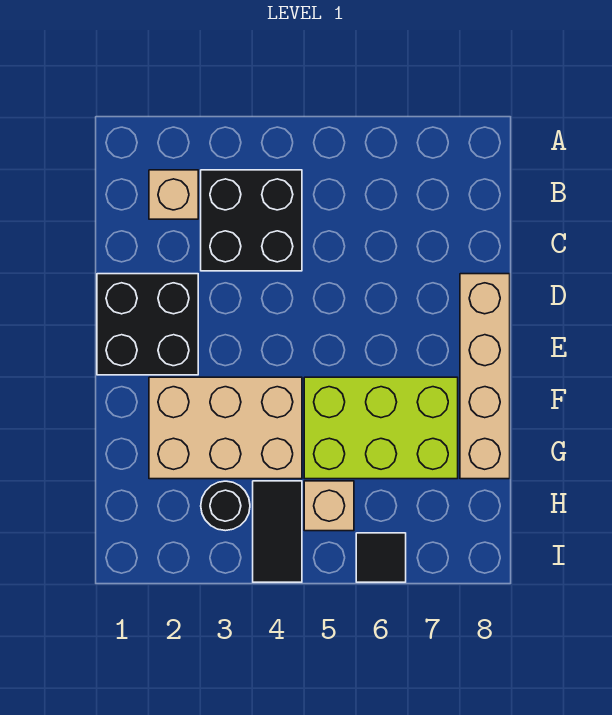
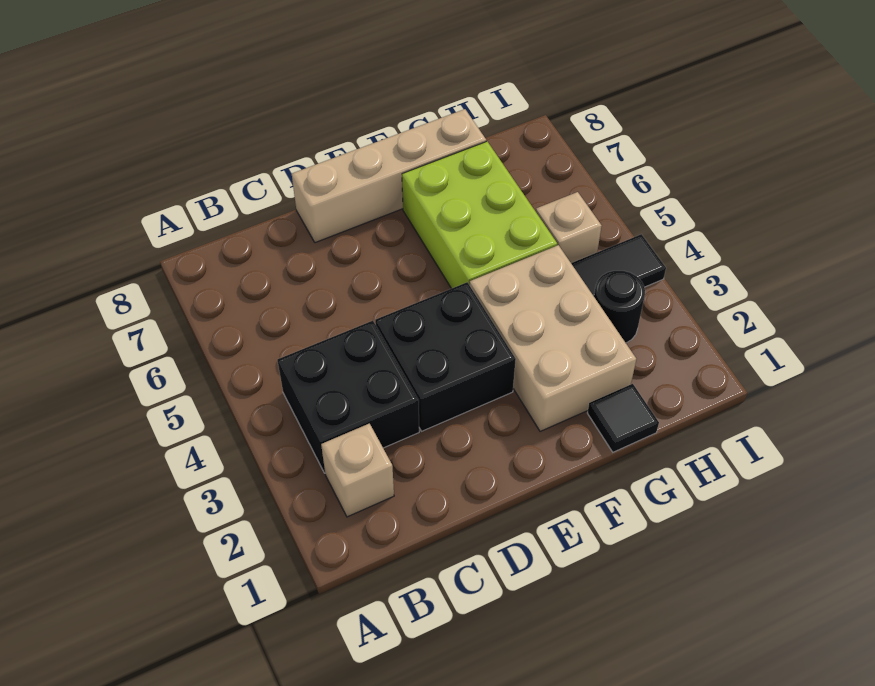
black 2x2 brick [97,274,198,375] -> black 2x2 brick moved to [375,282,516,431]
black 1x1 tile [356,533,406,582] -> black 1x1 tile moved to [588,384,659,452]

